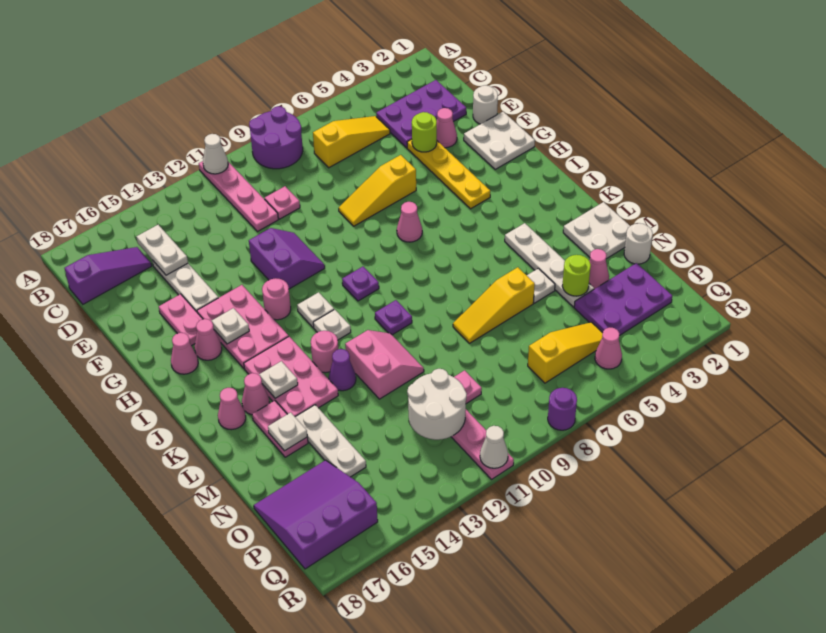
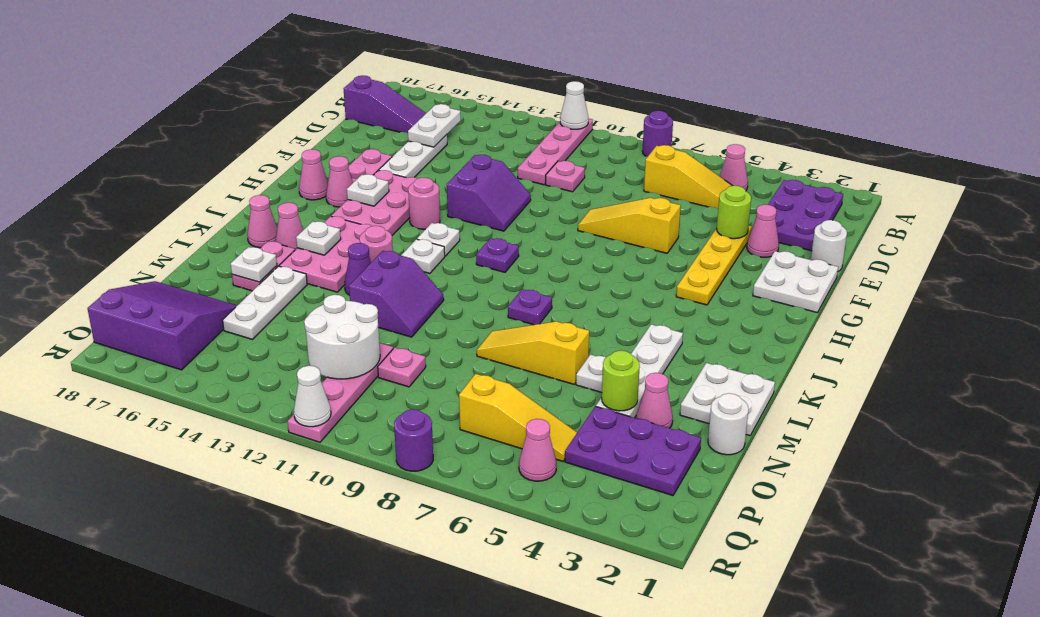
purple 2x2 round brick [249,106,303,169] -> purple 1x1 round brick [643,111,673,156]
purple 2x3 plate [376,80,466,148] -> purple 2x3 plate turned to [768,180,843,251]
pink 1x1 cone [397,202,422,242] -> pink 1x1 cone moved to [720,144,748,190]
purple 1x1 plate [375,300,412,335] -> purple 1x1 plate moved to [508,289,552,325]
pink 2x2 slope [345,330,424,399] -> purple 2x2 slope [349,251,444,337]

